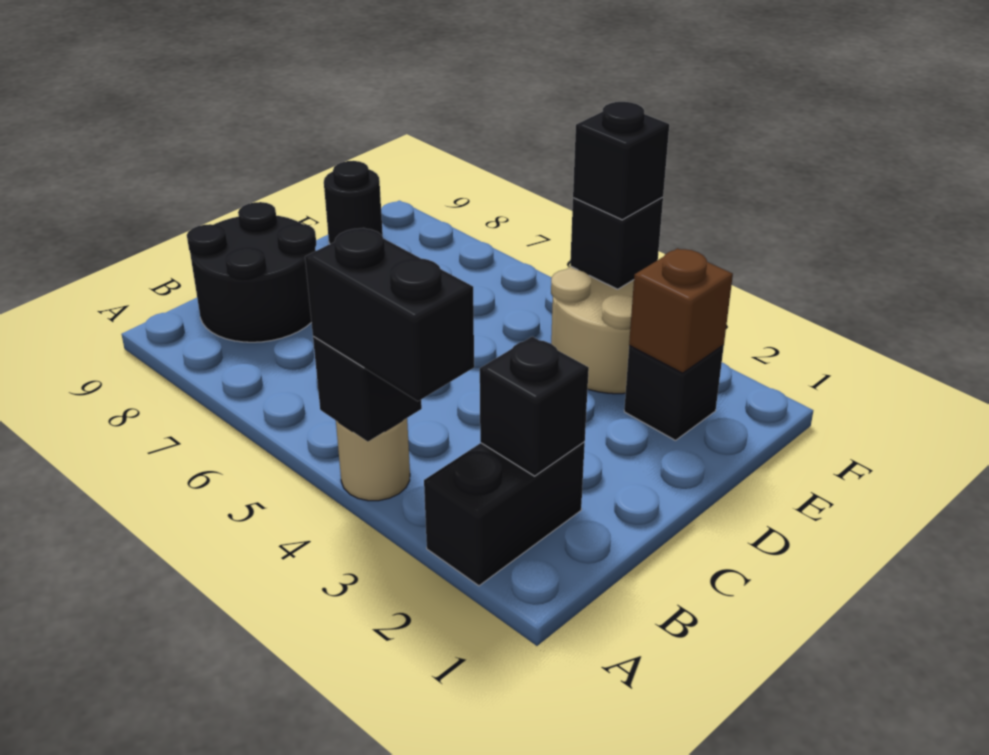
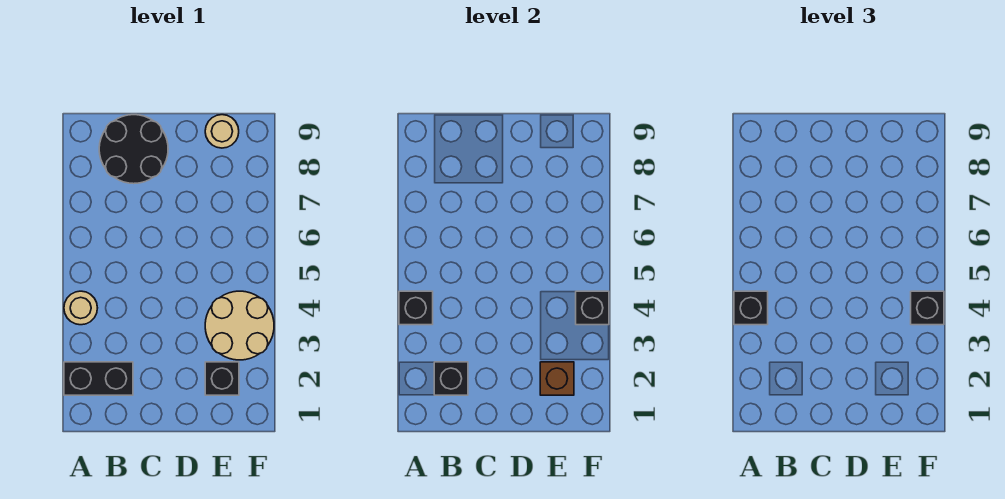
black 1x2 brick [305,228,474,401] -> black 1x1 brick [734,291,768,325]
black 1x1 round brick [324,161,383,244] -> tan 1x1 round brick [205,115,239,148]

